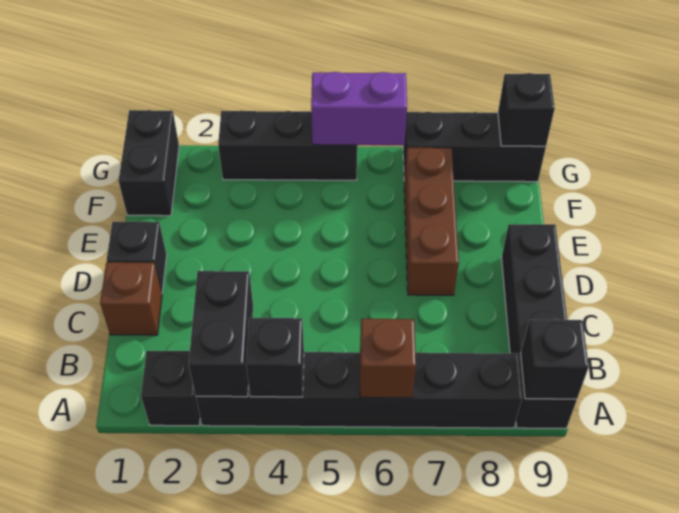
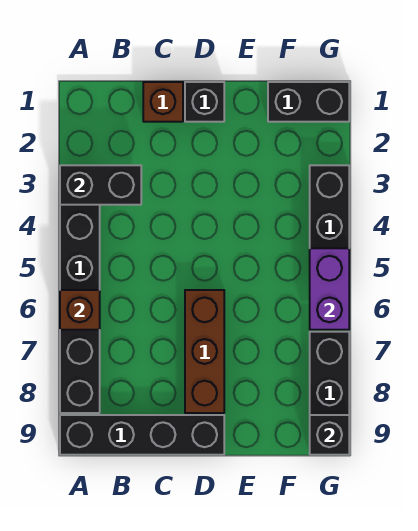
black 1x1 brick [141,351,200,426] -> none
black 1x1 brick [246,318,304,397] -> none
black 1x1 brick [521,320,589,399] -> none
brown 1x3 brick [404,147,459,295] -> brown 1x3 brick turned to [185,290,224,413]

